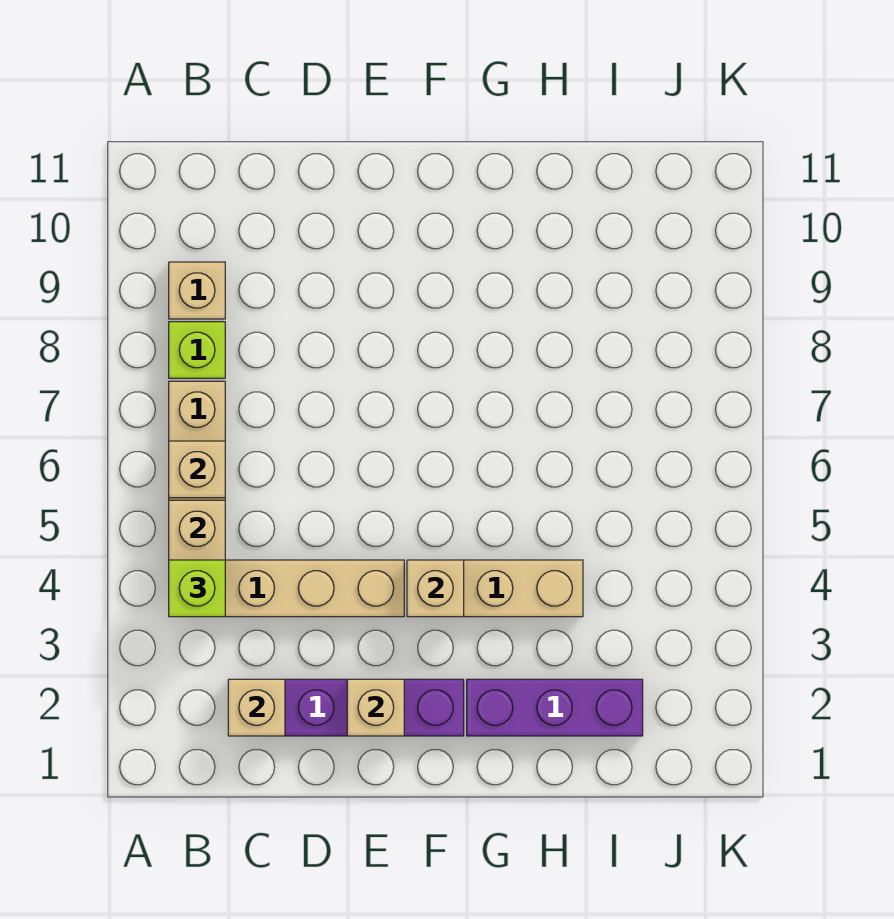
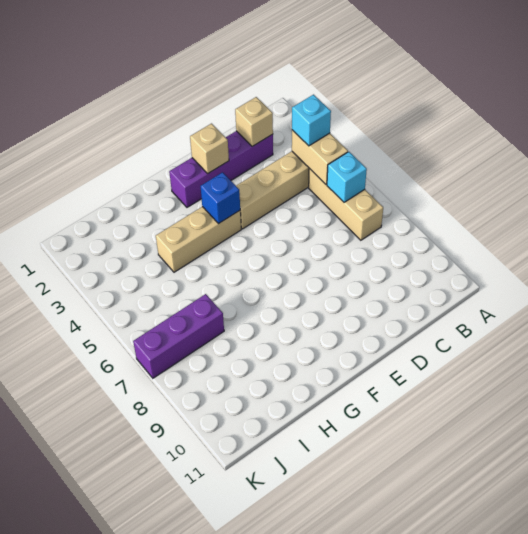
lime 1x1 brick [169,560,225,617] -> cyan 1x1 brick [292,95,331,146]
tan 1x1 brick [169,441,225,498] -> cyan 1x1 brick [327,152,367,202]
lime 1x1 brick [169,322,225,378] -> none
tan 1x1 brick [169,262,225,319] -> none
tan 1x1 brick [407,560,464,617] -> blue 1x1 brick [200,172,240,224]
purple 1x3 brick [467,679,643,736] -> purple 1x3 brick moved to [133,294,224,378]

